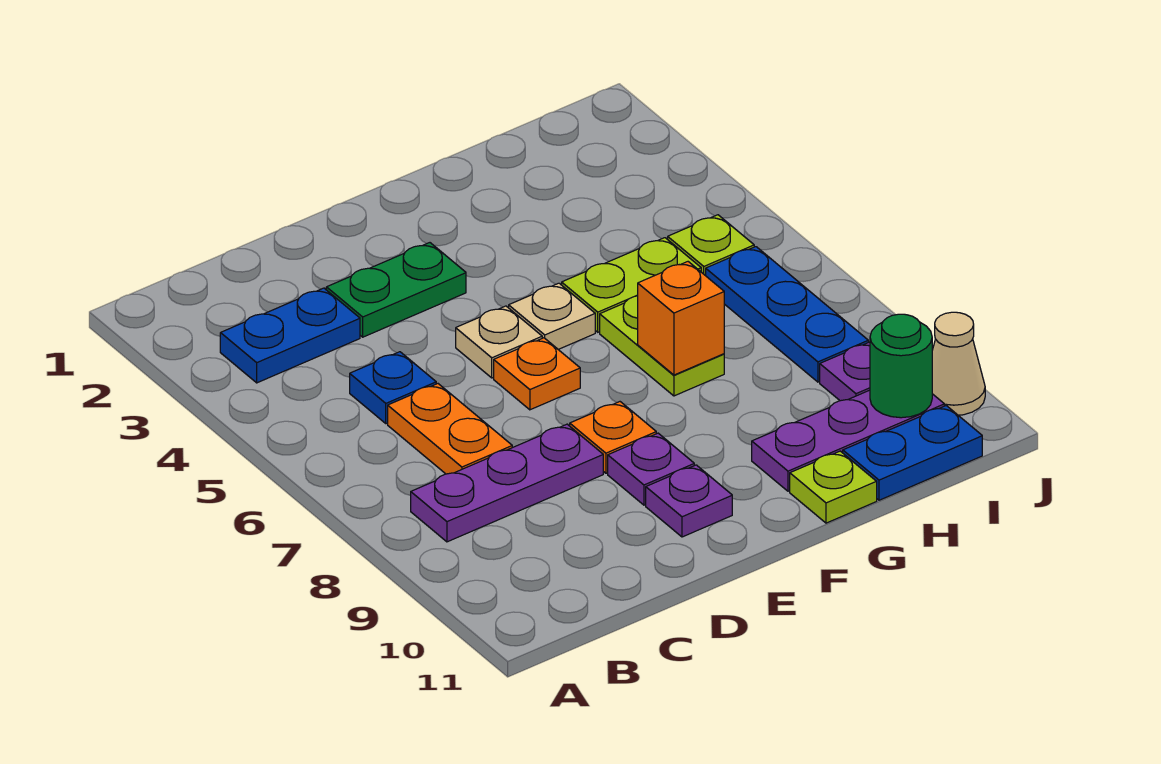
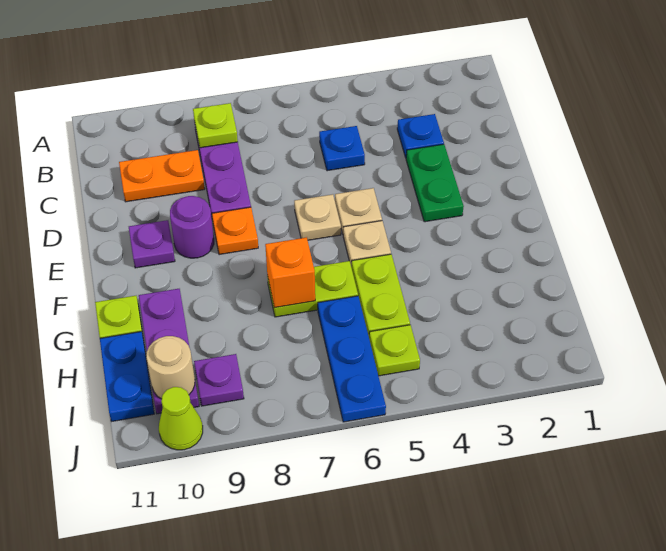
blue 1x2 plate [220,288,360,383] -> blue 1x1 plate [397,114,444,157]
none -> lime 1x1 plate [193,103,238,148]
orange 1x2 plate [388,384,512,474] -> orange 1x2 plate moved to [119,150,205,202]
orange 1x1 plate [494,338,580,410] -> tan 1x1 plate [294,194,341,240]
purple 1x1 plate [608,433,694,505] -> purple 1x1 round brick [170,196,214,258]
blue 1x3 plate [706,247,868,382] -> blue 1x3 plate turned to [318,296,386,422]
green 1x1 round brick [870,314,932,418] -> tan 1x1 round brick [146,336,195,399]
tan 1x1 cone [932,312,985,415] -> lime 1x1 cone [159,387,203,450]

